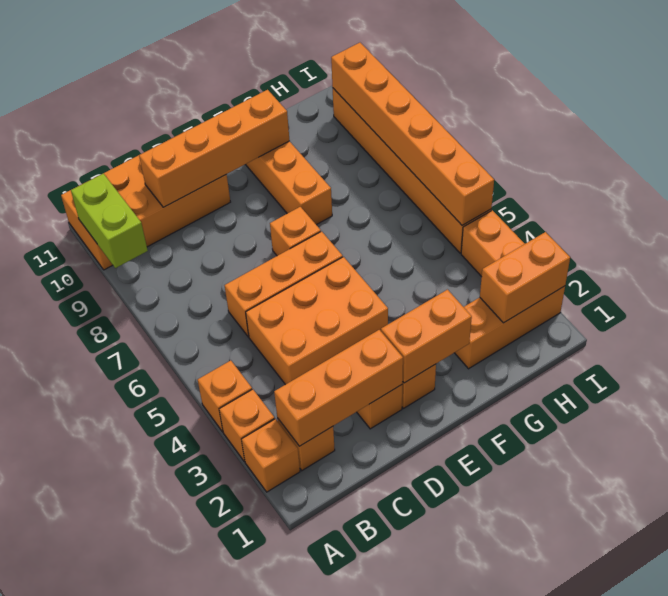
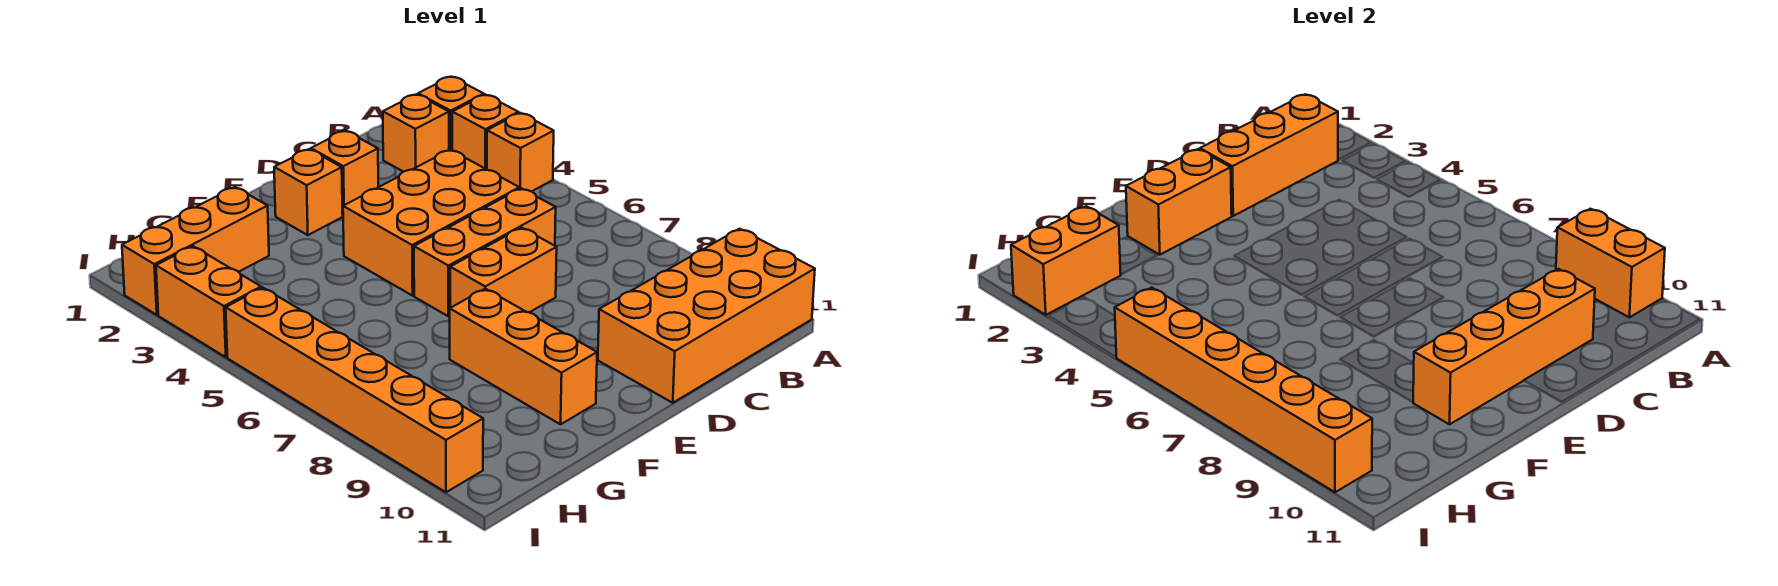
lime 1x2 brick [71,173,148,268] -> orange 1x2 brick [1556,209,1665,317]
orange 1x1 brick [270,207,321,256] -> orange 1x2 brick [450,228,557,312]

